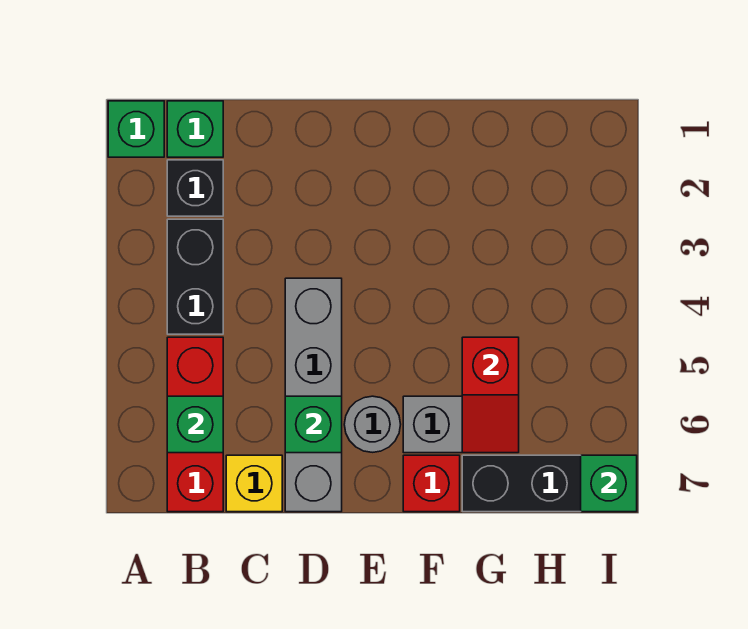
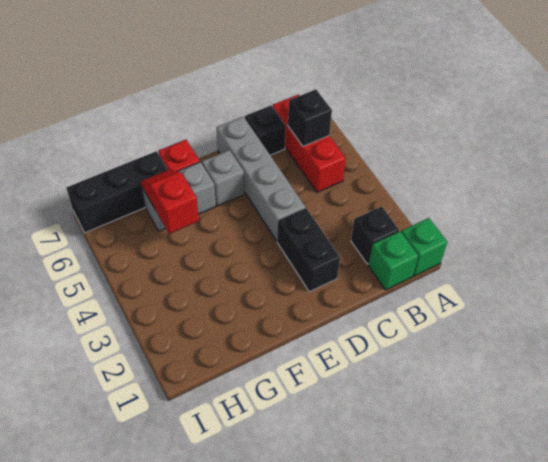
black 1x2 brick [167,219,223,334] -> black 1x2 brick moved to [277,208,340,292]
green 1x1 brick [167,396,223,453] -> black 1x1 brick [288,89,332,146]
yellow 1x1 brick [226,455,282,512] -> black 1x1 brick [245,106,286,155]
green 1x1 brick [285,396,342,453] -> none
grey 1x1 round brick [344,396,401,452] -> grey 1x1 brick [202,150,244,206]
green 1x1 brick [581,455,637,512] -> none

